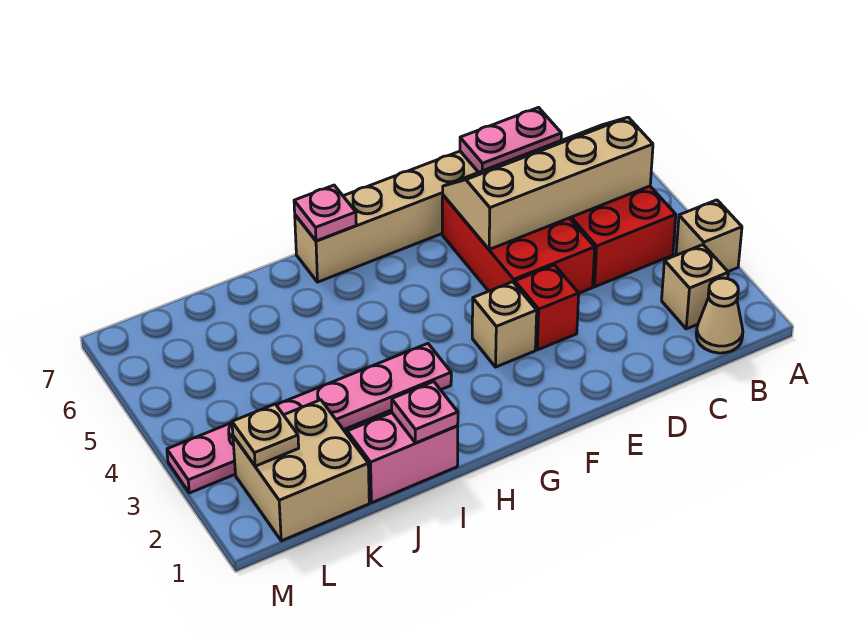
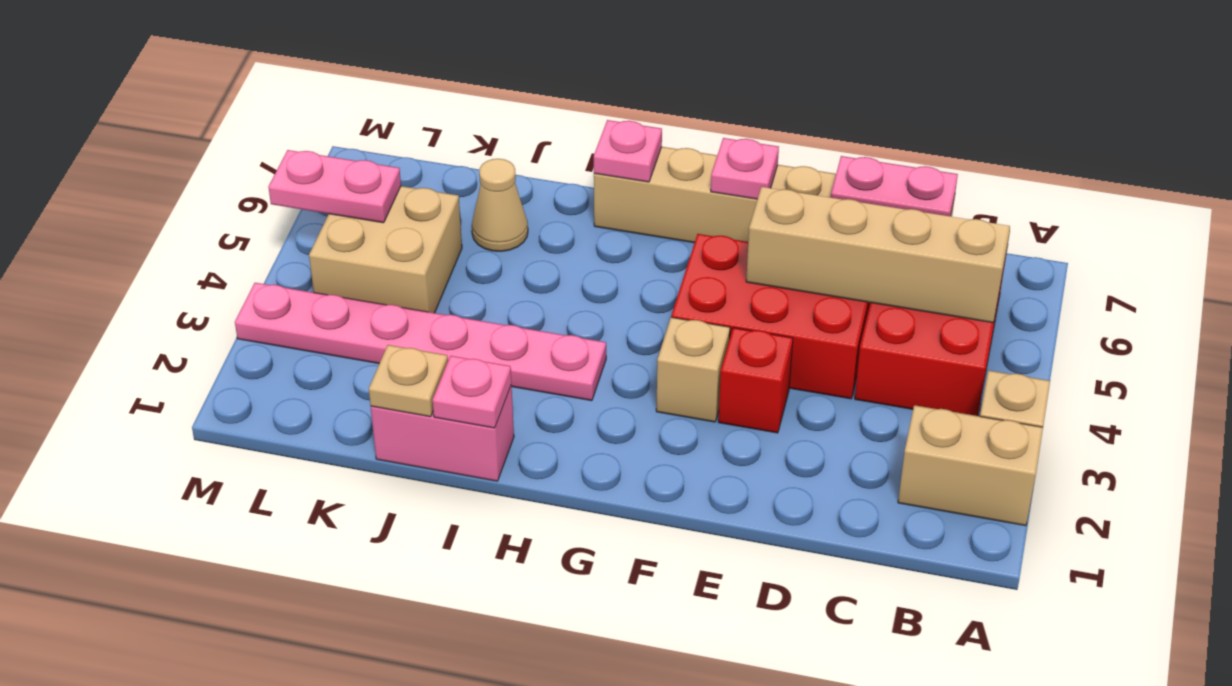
tan 1x1 cone [696,278,743,353] -> tan 1x1 cone moved to [472,159,528,251]
tan 1x1 brick [662,245,728,329] -> tan 1x2 brick [898,405,1043,526]
red 2x3 brick [442,195,595,293] -> red 2x3 brick turned to [671,234,870,399]
none -> pink 1x1 plate [711,138,779,199]
tan 2x2 brick [233,400,369,541] -> tan 2x2 brick moved to [309,186,462,313]
tan 1x1 plate [232,404,299,466] -> tan 1x1 plate moved to [369,345,448,417]
none -> pink 1x2 plate [268,150,401,223]

